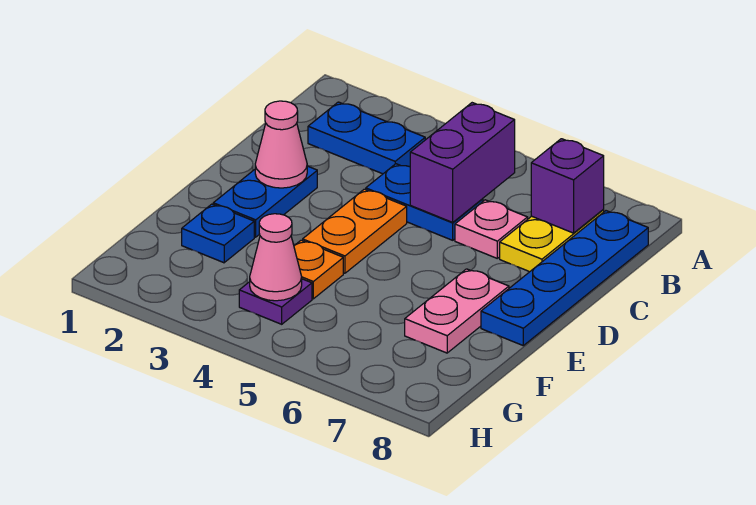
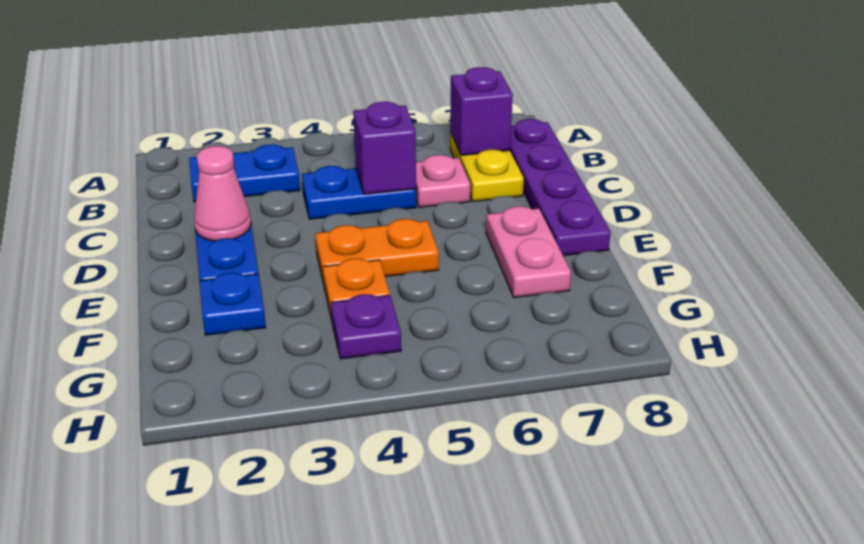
purple 1x2 brick [410,103,515,222] -> purple 1x1 brick [353,102,416,194]
blue 1x4 plate [481,211,648,345] -> purple 1x4 plate [510,119,611,256]
orange 1x2 plate [303,189,407,273] -> orange 1x2 plate turned to [315,219,439,283]
pink 1x1 cone [250,214,302,301] -> none

